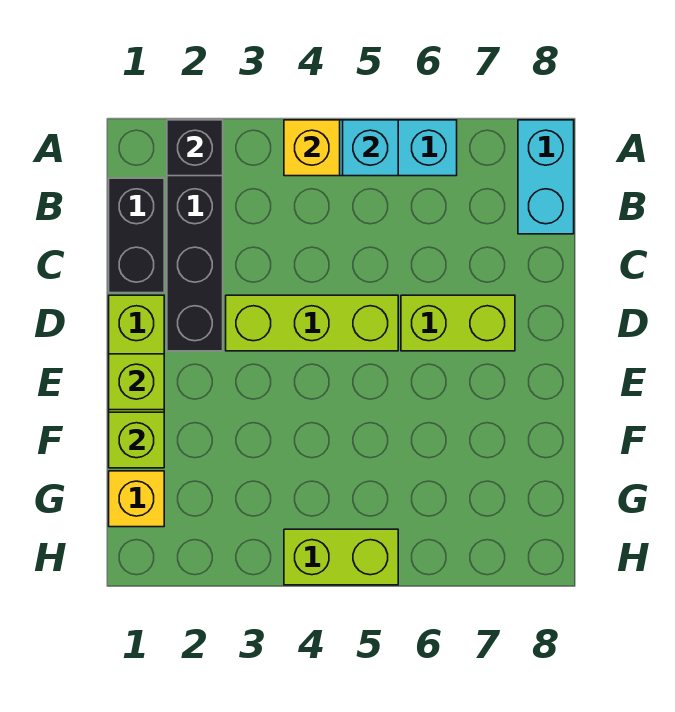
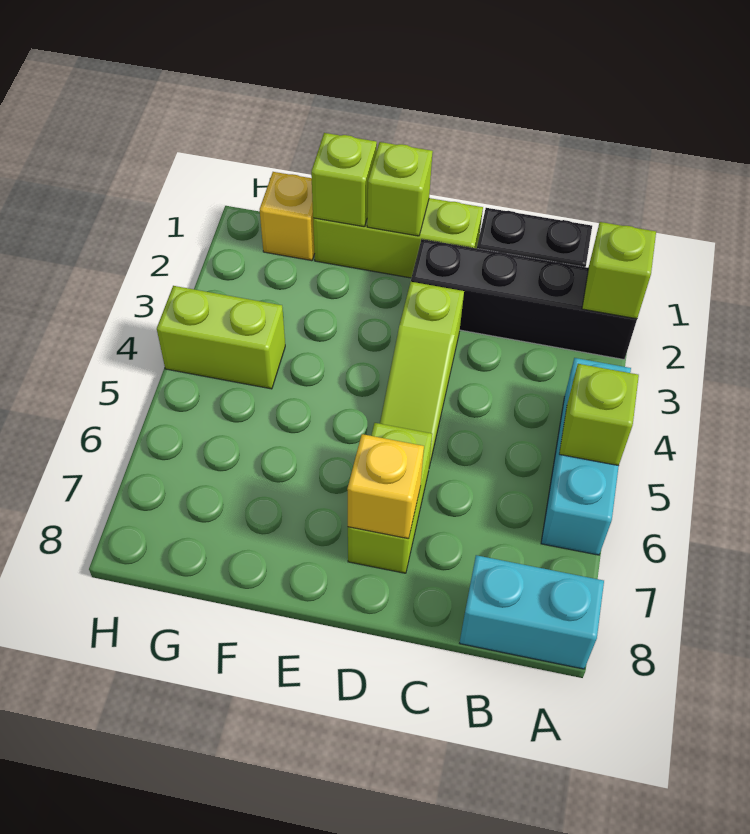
black 1x1 brick [167,120,223,176] -> lime 1x1 brick [582,222,656,319]
yellow 1x1 brick [284,120,340,176] -> yellow 1x1 brick moved to [347,434,424,539]
cyan 1x1 brick [343,120,398,176] -> lime 1x1 brick [559,364,639,466]
lime 1x3 brick [226,295,398,351] -> lime 1x3 slope [380,282,464,467]
lime 1x2 brick [284,529,398,585] -> lime 1x2 brick turned to [157,286,285,389]

